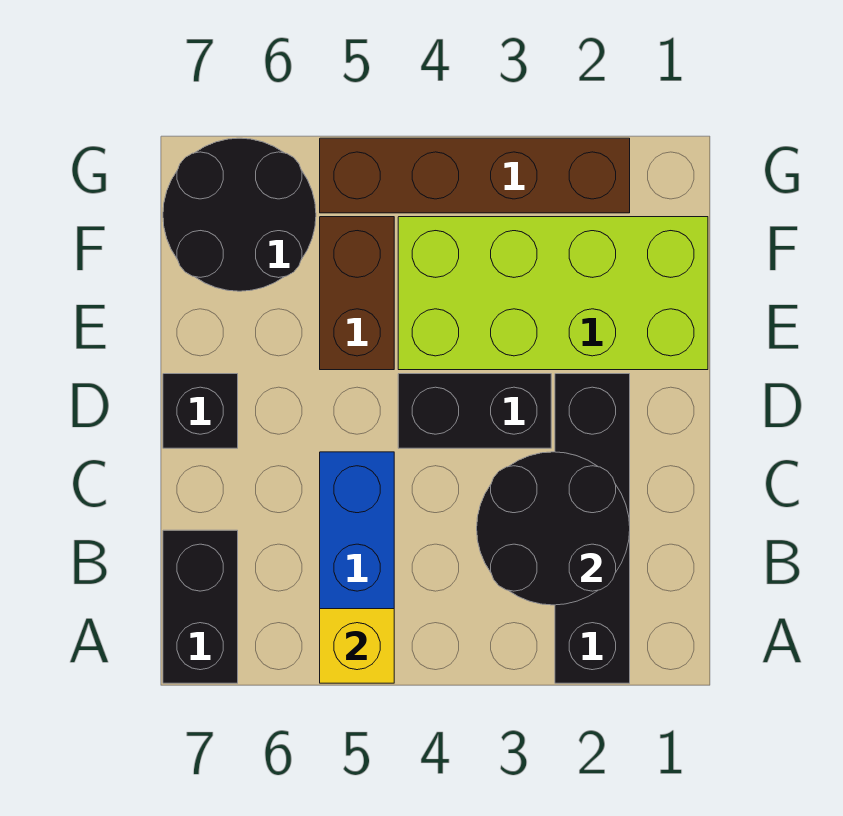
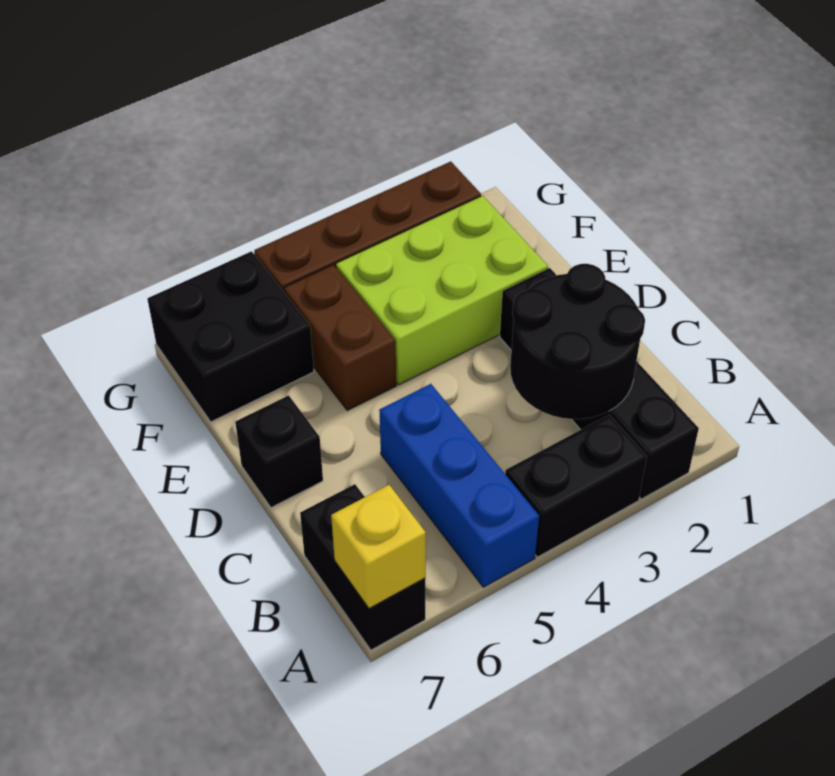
yellow 1x1 brick [320,609,394,683] -> yellow 1x1 brick moved to [331,485,426,608]
black 1x2 brick [398,374,551,448] -> black 1x2 brick moved to [505,415,647,557]
lime 2x4 brick [398,217,708,370] -> lime 2x3 brick [336,196,548,385]
black 2x2 round brick [163,138,316,291] -> black 2x2 brick [147,251,314,422]

